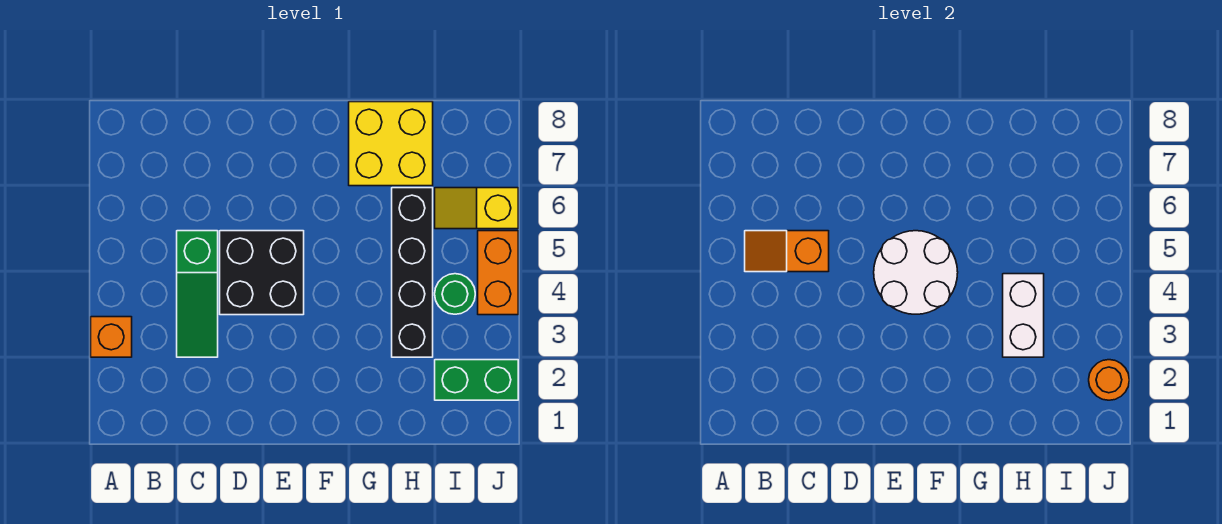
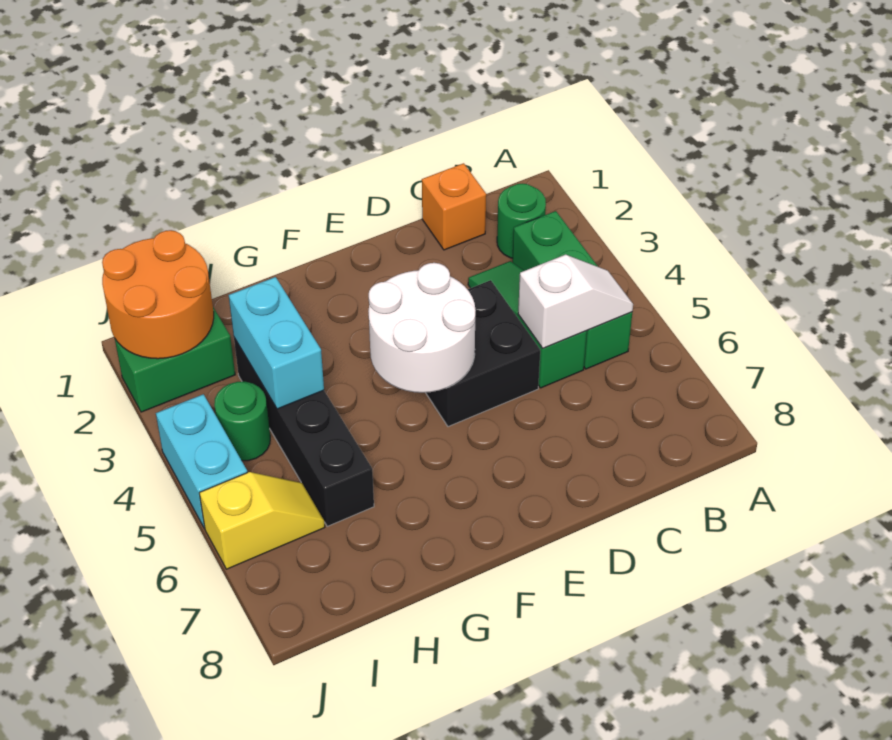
orange 1x1 brick [91,317,132,357] -> orange 1x1 brick moved to [422,163,486,250]
none -> green 1x1 round brick [497,184,546,258]
none -> green 1x3 brick [512,211,632,369]
orange 1x2 slope [745,231,829,272] -> white 1x2 slope [518,255,633,348]
yellow 2x2 brick [349,102,433,186] -> none
white 1x2 brick [1003,274,1044,357] -> cyan 1x2 brick [229,277,324,409]
orange 1x1 round brick [1089,360,1129,400] -> orange 2x2 round brick [102,230,214,359]
orange 1x2 brick [478,231,518,315] -> cyan 1x2 brick [156,394,247,528]

